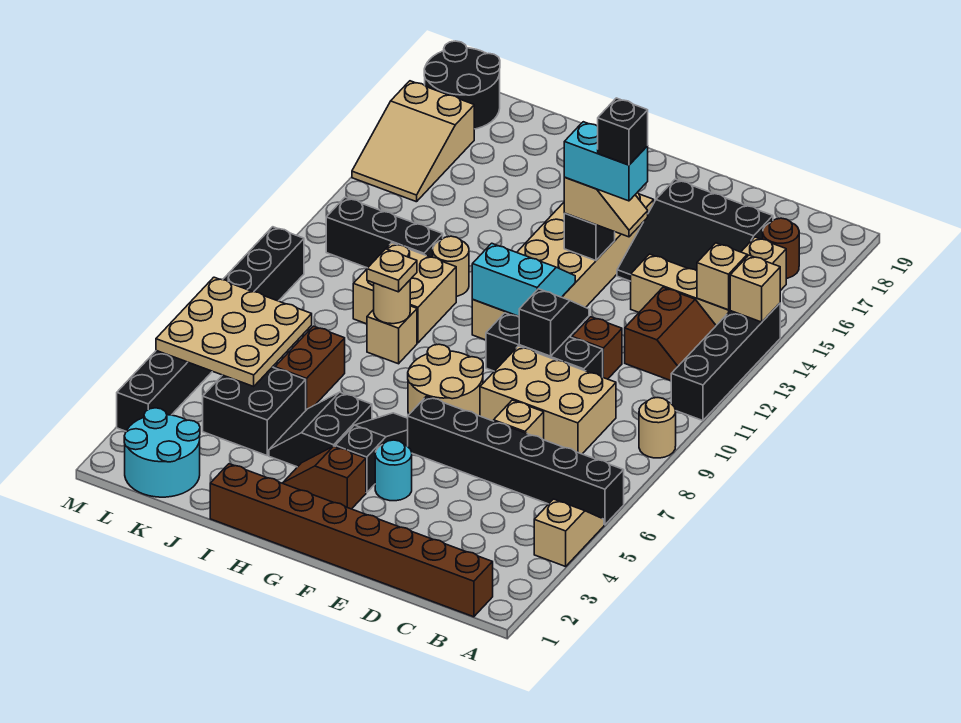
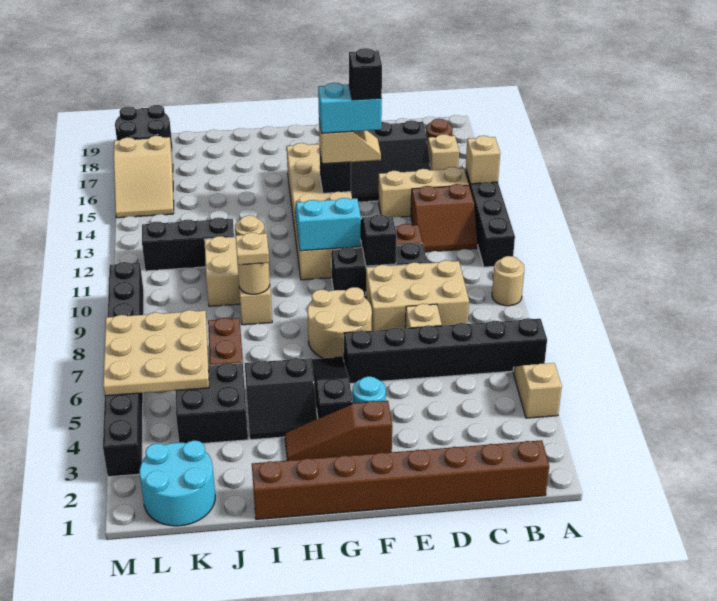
brown 2x2 slope [625,287,716,381] -> brown 2x2 slope turned to [411,184,477,252]
tan 1x1 brick [697,243,747,310] -> none
brown 1x2 slope [283,446,366,509] -> brown 1x3 slope [285,401,392,461]
black 2x2 slope [269,392,372,467] -> black 2x2 slope turned to [245,358,317,440]

